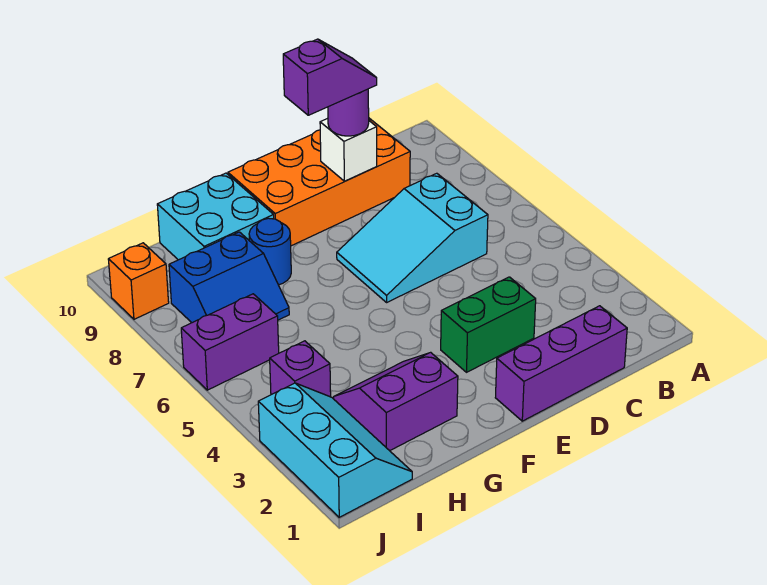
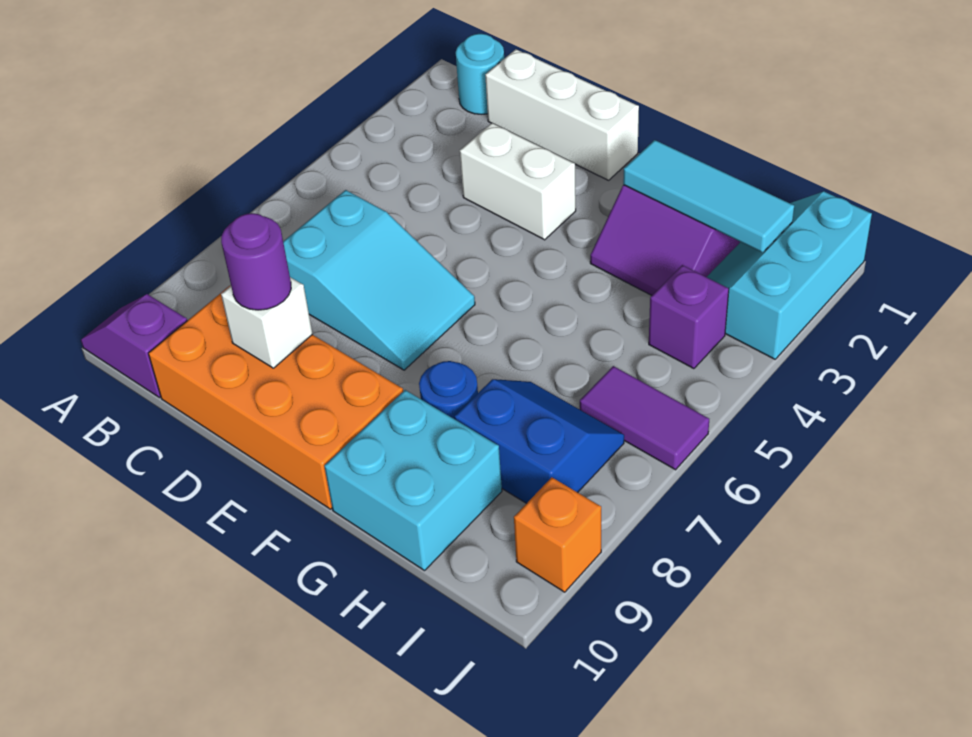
none -> cyan 1x1 round brick [456,34,504,115]
purple 1x3 brick [495,306,627,421] -> white 1x3 brick [485,49,639,180]
green 1x2 brick [441,277,536,372] -> white 1x2 brick [460,123,576,240]
purple 1x2 slope [283,39,377,115] -> purple 1x2 slope moved to [81,294,187,398]
none -> cyan 1x3 tile [623,140,794,253]
purple 1x2 brick [181,294,279,390] -> purple 1x2 tile [580,366,709,470]

